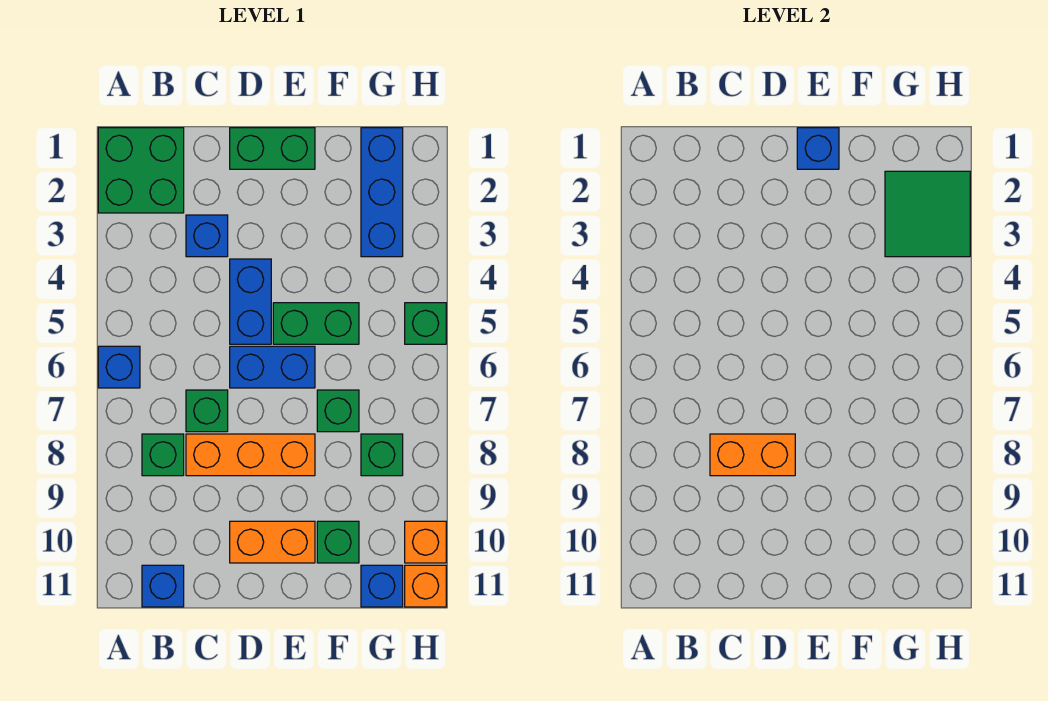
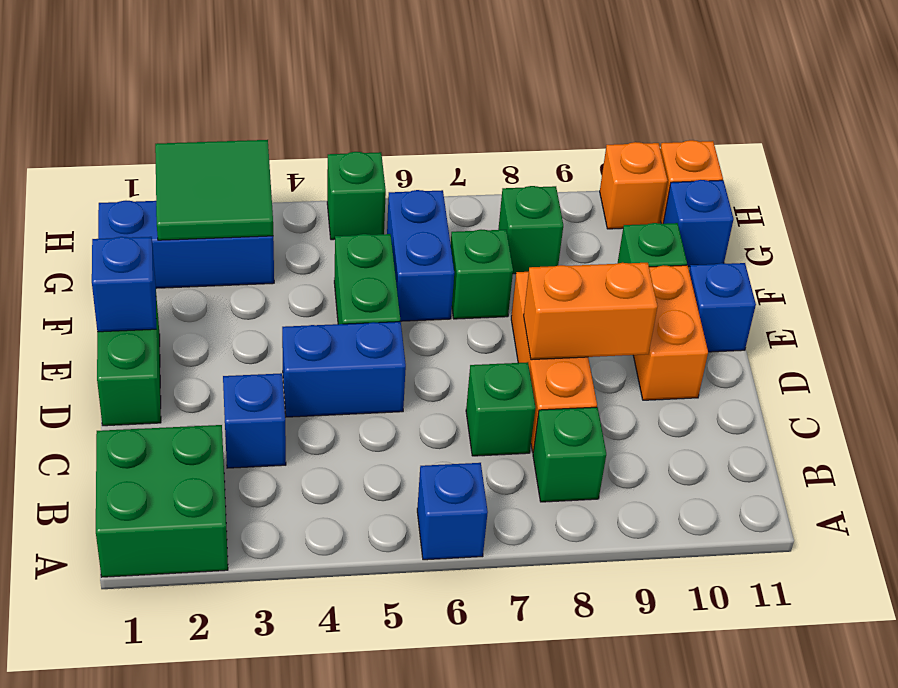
blue 1x1 brick [142,565,184,607] -> blue 1x1 brick moved to [689,263,756,352]
orange 1x2 brick [710,434,795,476] -> orange 1x2 brick turned to [524,263,658,360]
blue 1x2 brick [230,346,315,388] -> blue 1x2 brick moved to [387,190,454,321]

